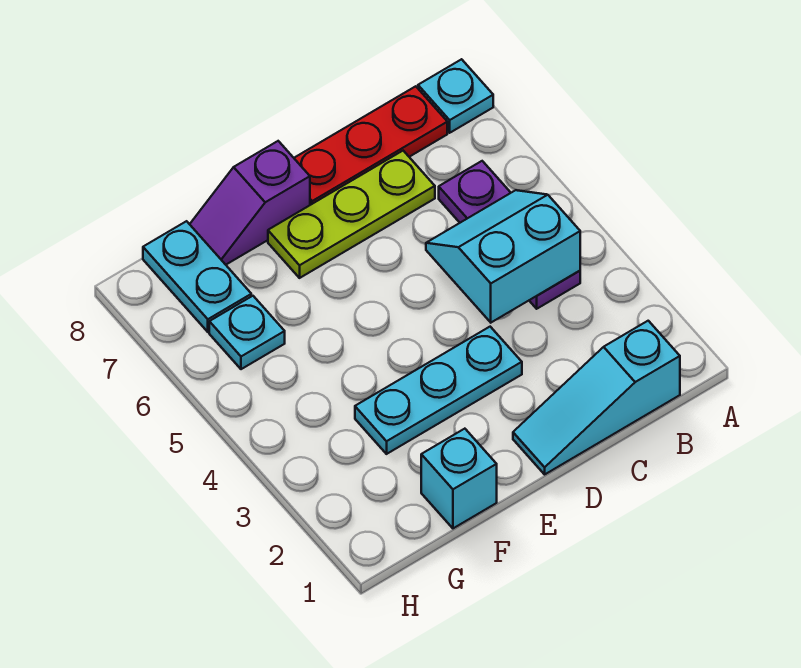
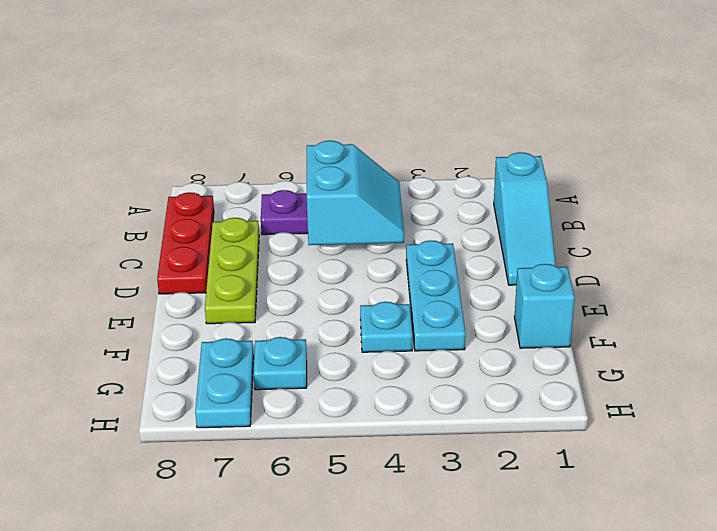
cyan 1x1 plate [418,59,493,133] -> cyan 1x1 plate moved to [360,302,412,352]
cyan 2x2 slope [426,190,580,322] -> cyan 2x2 slope turned to [307,141,404,245]
purple 1x2 slope [190,141,310,265] -> none
cyan 1x2 plate [143,221,251,332] -> cyan 1x2 plate turned to [195,338,254,428]

